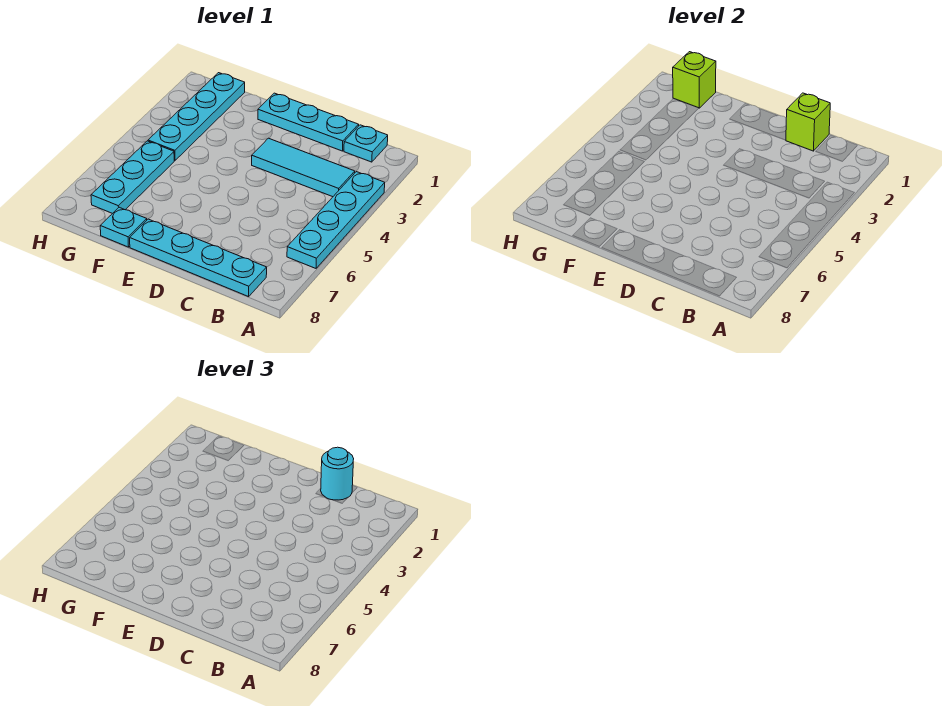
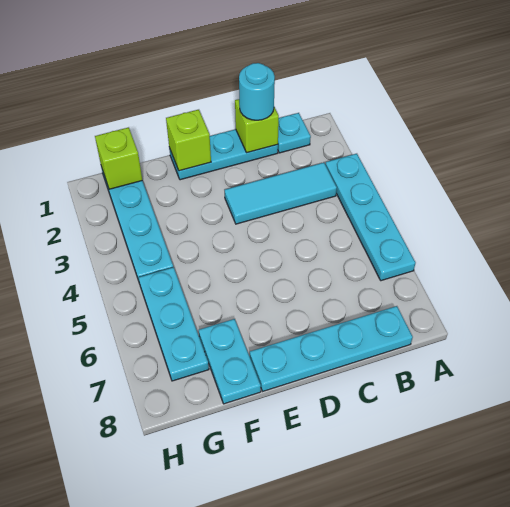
none -> lime 1x1 brick [166,110,211,171]
cyan 1x1 plate [100,207,147,247] -> cyan 1x2 plate [199,319,261,404]

